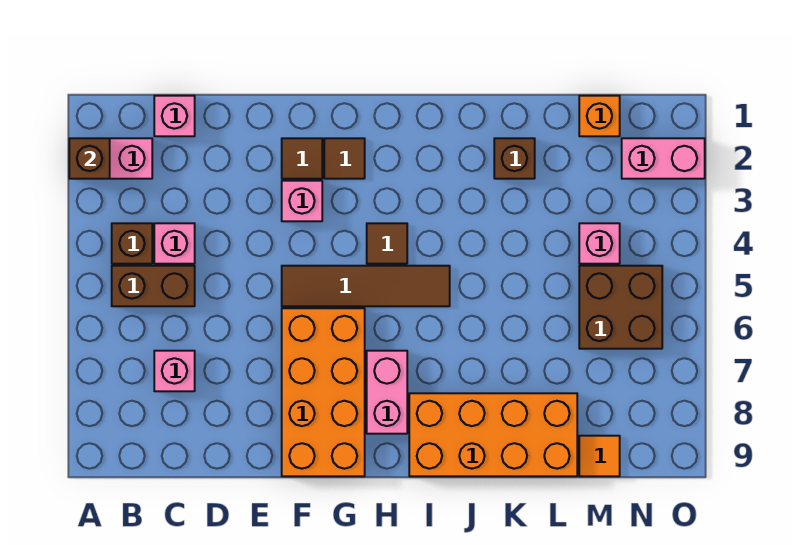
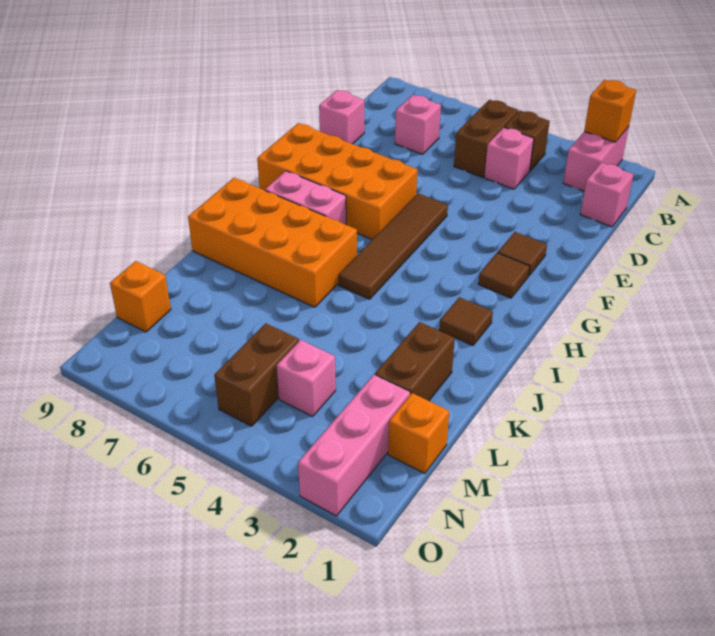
brown 1x1 brick [69,138,110,179] -> orange 1x1 brick [584,80,636,142]
pink 1x1 brick [282,181,322,221] -> pink 1x1 brick moved to [319,90,364,144]
brown 1x1 tile [367,223,407,264] -> brown 1x1 tile moved to [439,297,493,346]
orange 2x4 brick [409,393,577,476] -> orange 2x4 brick turned to [188,178,357,307]
brown 1x1 brick [494,138,535,179] -> brown 1x2 brick [375,322,455,401]
brown 2x2 brick [579,266,662,349] -> brown 1x2 brick [214,323,299,426]
orange 1x1 tile [579,436,620,476] -> orange 1x1 brick [110,261,171,332]
pink 1x2 brick [622,138,705,179] -> pink 1x3 brick [298,375,410,516]

